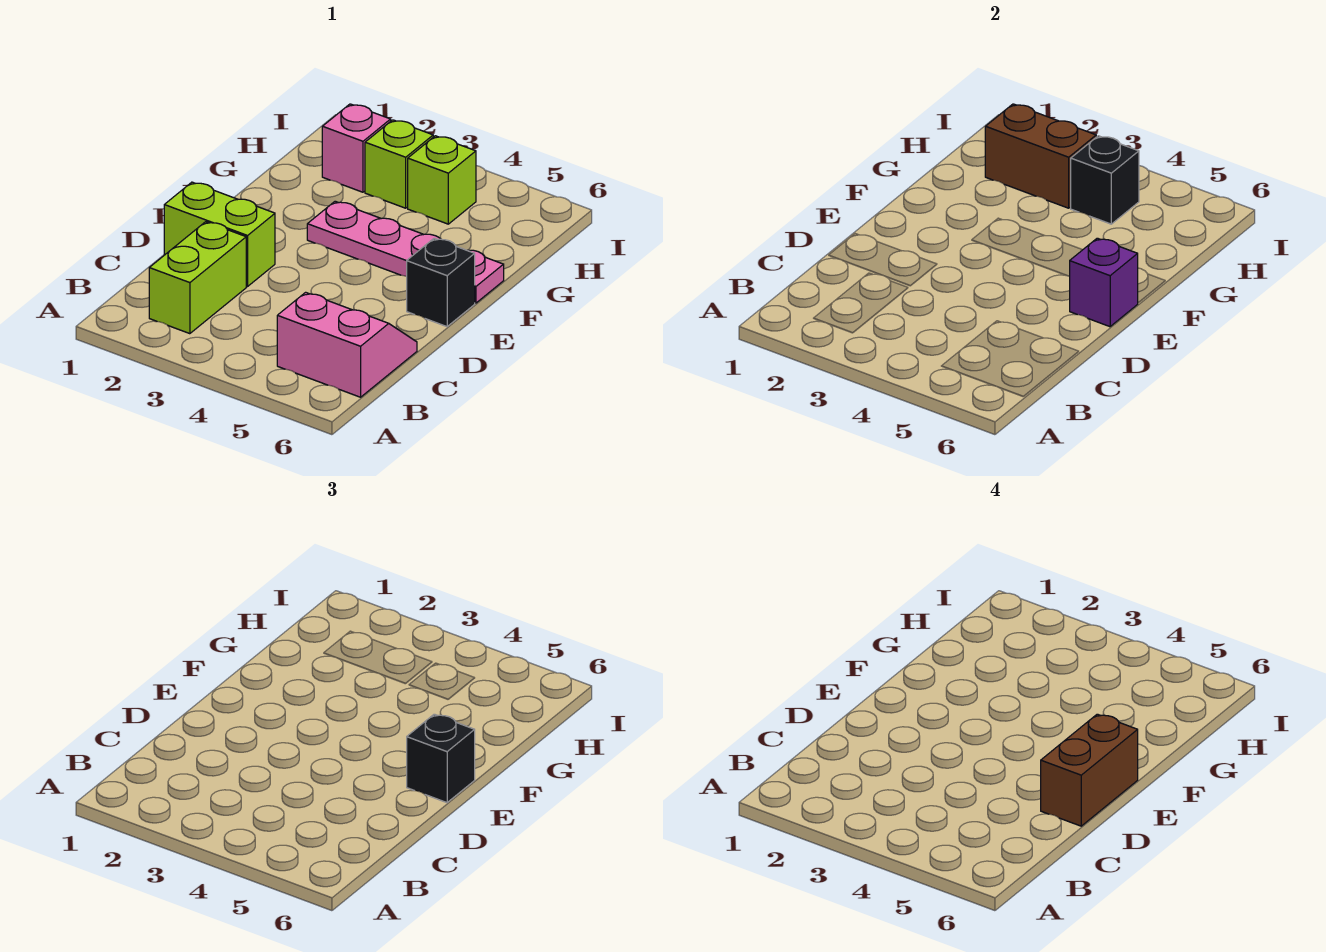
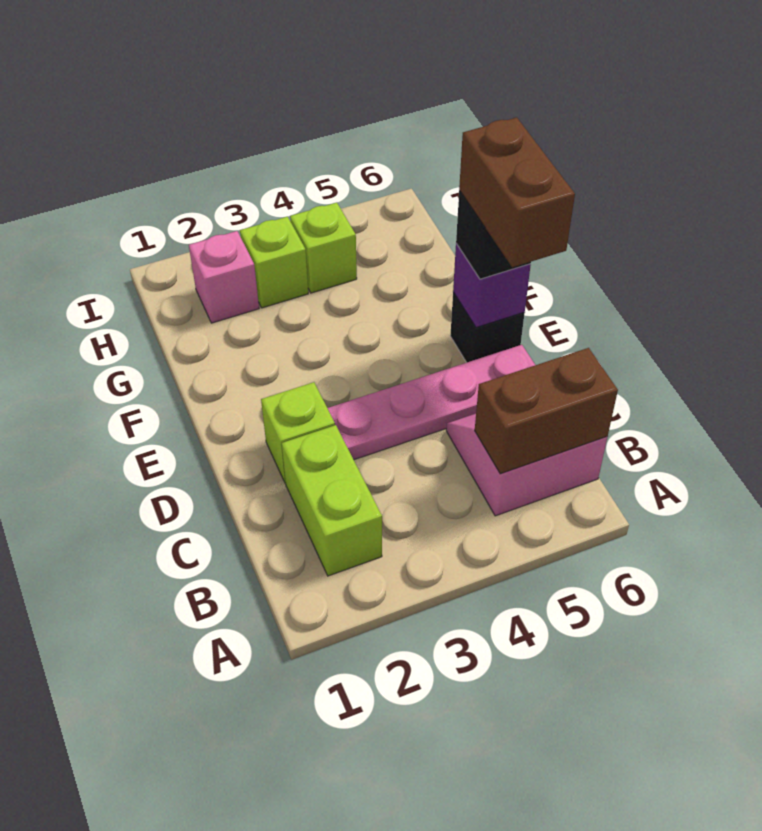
lime 1x2 brick [164,182,275,286] -> lime 1x1 brick [261,382,335,483]
pink 1x4 plate [307,201,504,303] -> pink 1x4 plate moved to [328,345,535,460]
brown 1x2 brick [985,104,1096,208] -> brown 1x2 brick moved to [475,348,618,474]
black 1x1 brick [1071,136,1139,224] -> none

